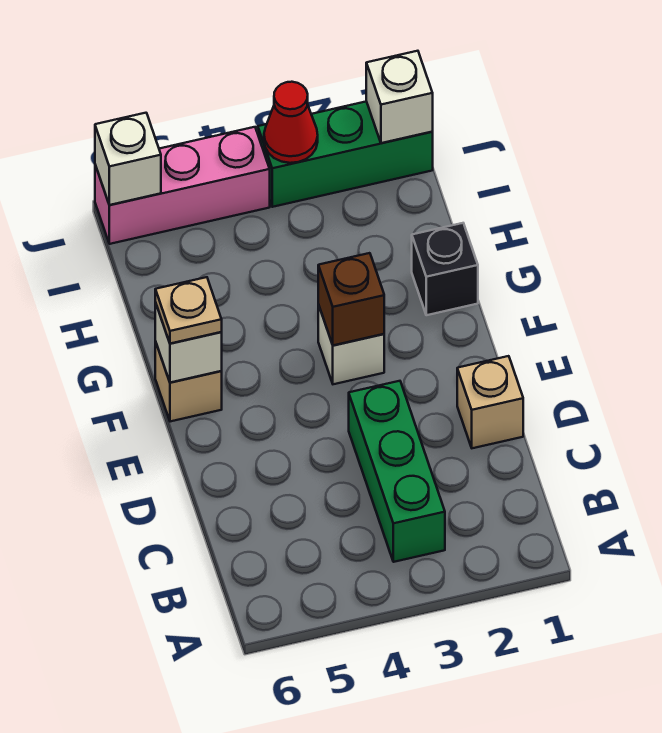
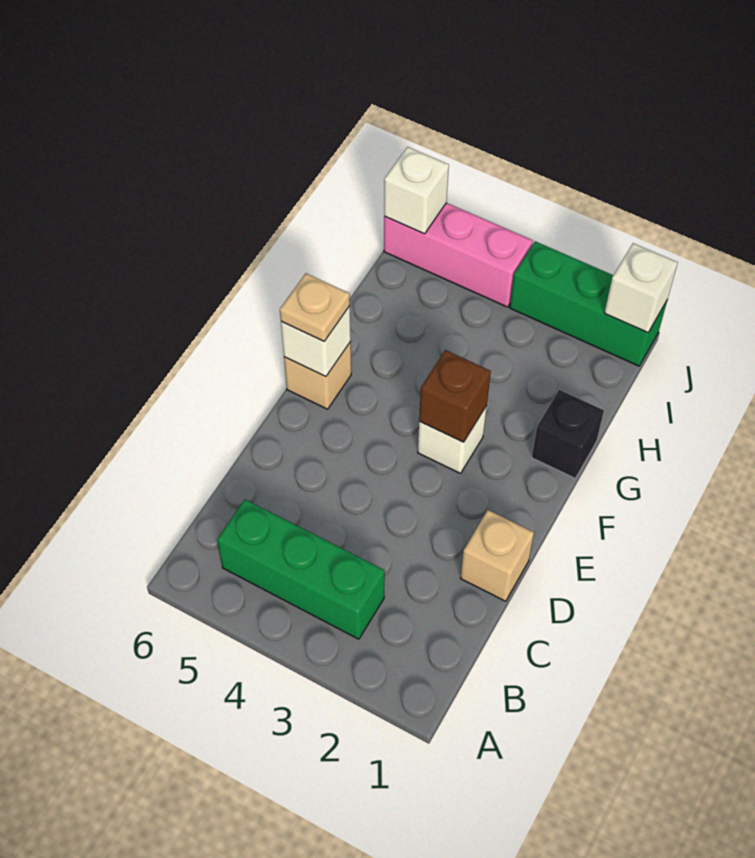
green 1x3 brick [349,381,445,562] -> green 1x3 brick turned to [217,499,385,639]
red 1x1 cone [264,82,318,163] -> none

